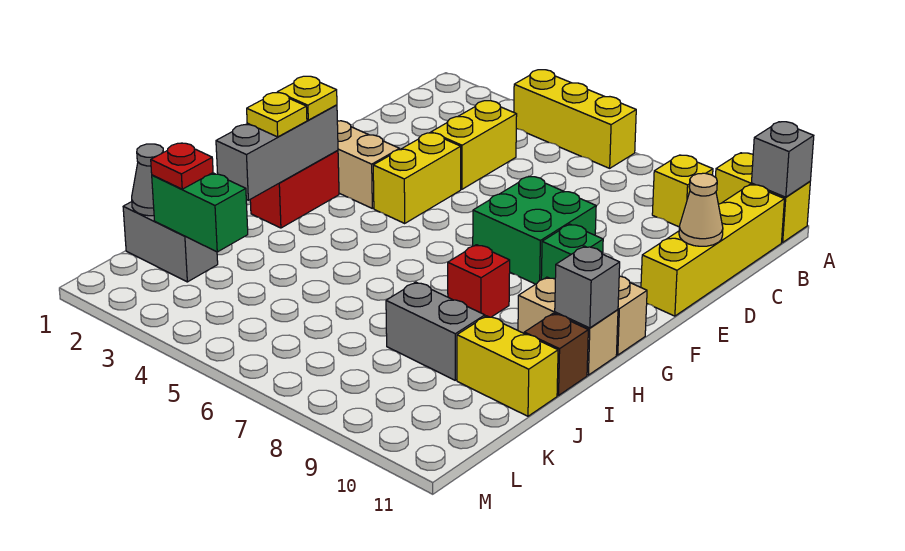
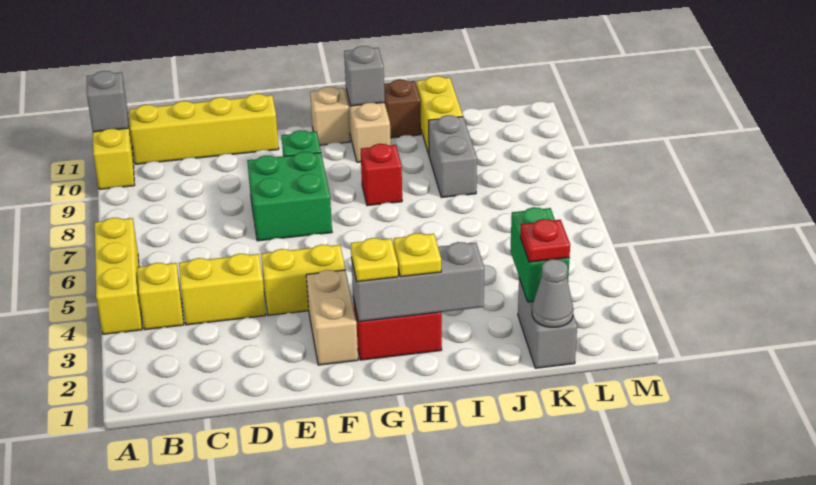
yellow 1x1 brick [652,155,713,227] -> yellow 1x1 brick moved to [137,263,184,330]
tan 1x1 cone [679,173,723,246] -> none

